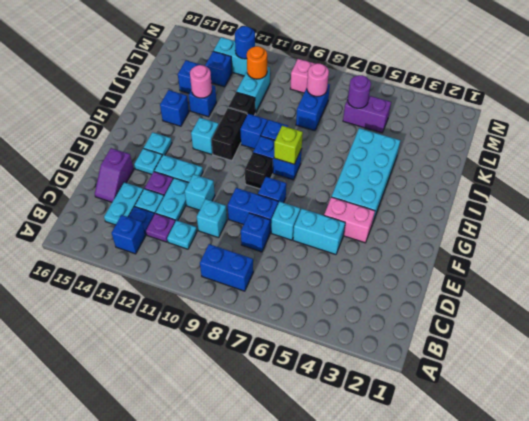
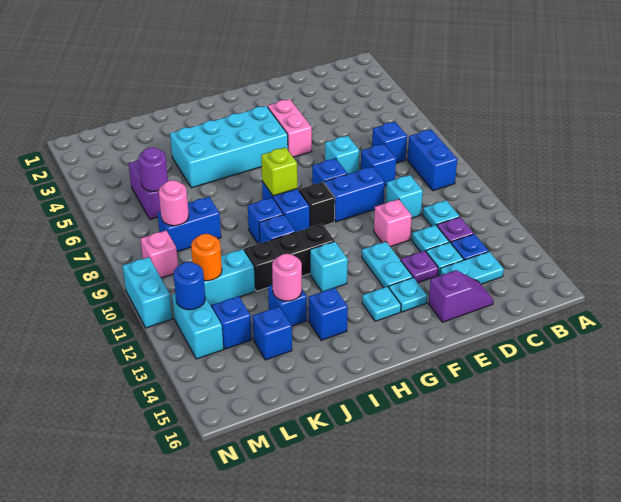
blue 1x1 brick [112,215,145,254] -> blue 1x1 brick moved to [372,122,407,163]
cyan 1x2 plate [156,178,188,221] -> cyan 1x1 plate [412,225,449,252]
cyan 1x2 brick [293,209,345,254] -> cyan 1x2 brick moved to [123,257,173,328]
blue 1x2 brick [228,188,278,233] -> blue 1x2 brick turned to [324,167,385,222]
cyan 1x1 brick [185,174,215,210] -> pink 1x1 brick [374,199,412,247]

